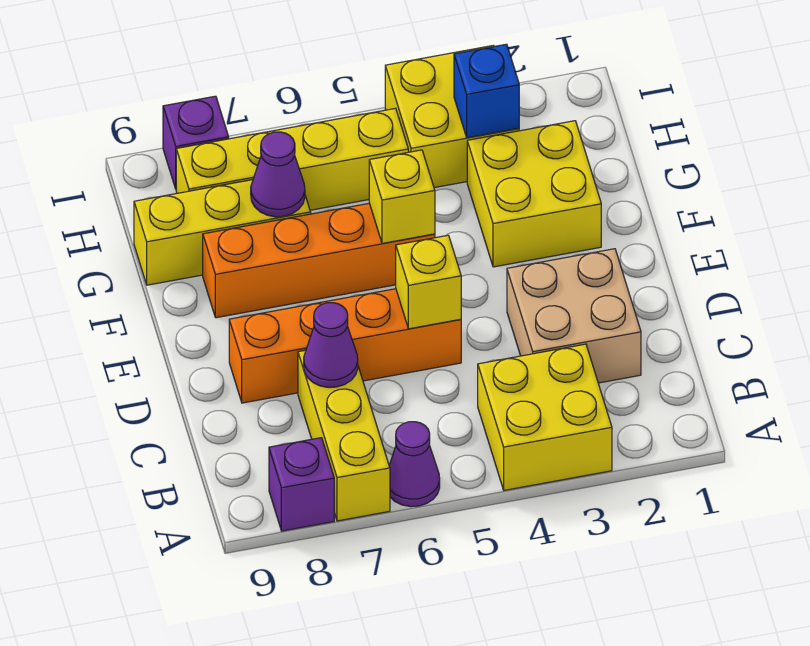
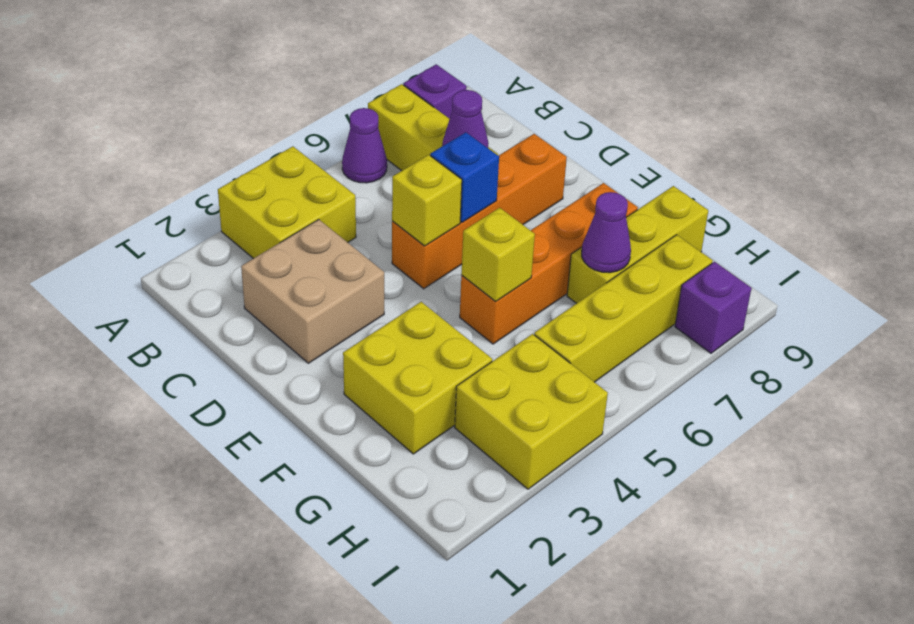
blue 1x1 brick [454,44,519,138] -> blue 1x1 brick moved to [430,132,499,222]

